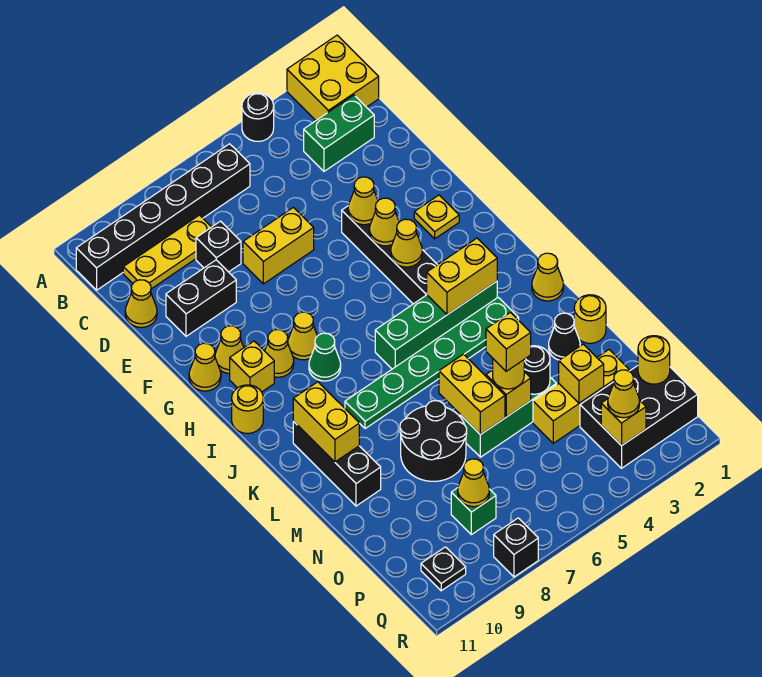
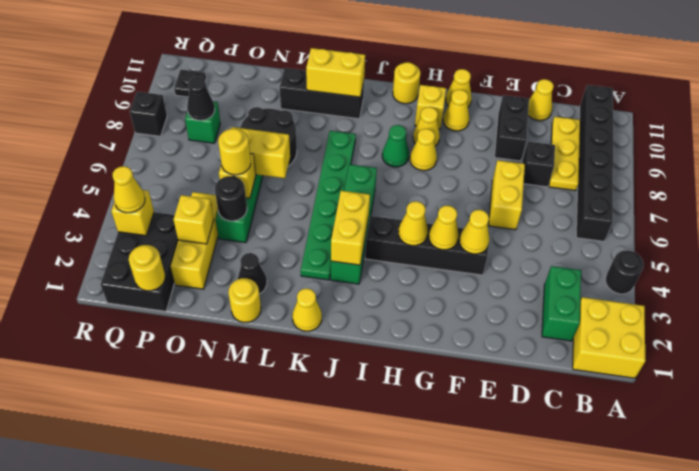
yellow 1x1 plate [414,195,459,239] -> none
yellow 1x1 brick [486,312,531,371] -> none
yellow 1x1 cone [458,459,489,507] -> black 1x1 cone [187,77,215,120]

